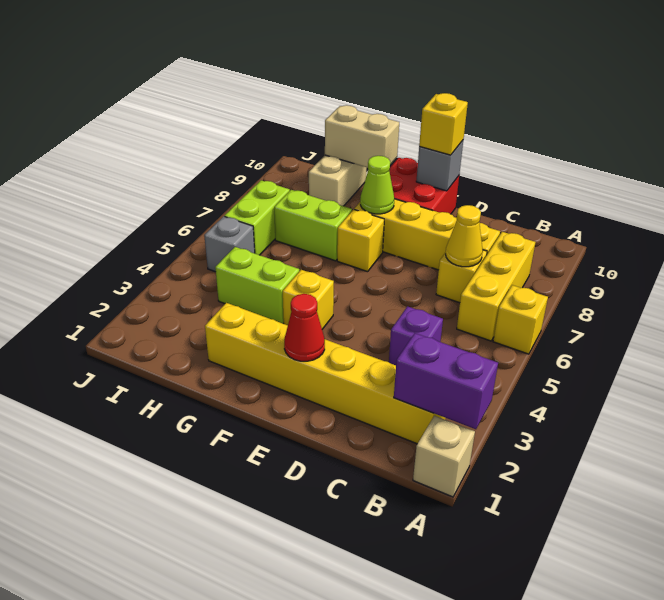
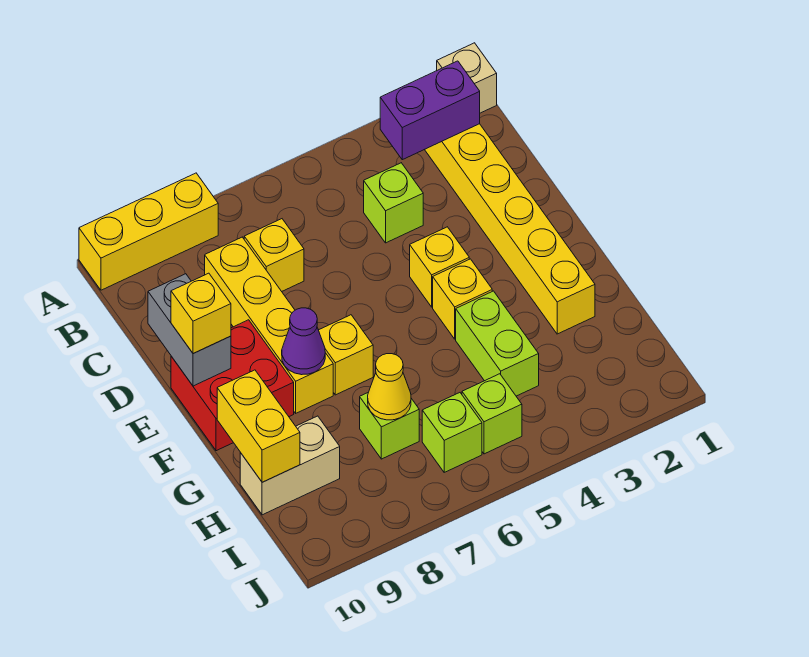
purple 1x2 brick [394,333,498,429] -> purple 1x2 brick turned to [380,61,480,160]
yellow 1x1 brick [493,285,548,354] -> yellow 1x1 brick moved to [410,227,469,307]
yellow 1x3 brick [457,232,535,341] -> yellow 1x3 brick moved to [79,173,218,290]
purple 1x1 brick [389,306,443,365] -> lime 1x1 brick [364,163,423,243]
yellow 1x1 cone [446,205,483,267] -> yellow 1x1 cone moved to [368,354,411,420]
red 1x1 cone [284,294,325,361] -> none
grey 1x1 brick [416,141,463,191] -> grey 1x2 brick [148,274,231,386]
lime 1x1 cone [360,156,394,214] -> purple 1x1 cone [282,308,325,375]
lime 1x2 brick [274,190,352,261] -> lime 1x1 brick [360,393,419,459]
tan 1x2 brick [325,105,399,168] -> yellow 1x2 brick [217,370,300,482]
grey 1x1 brick [204,216,255,272] -> lime 1x1 brick [462,374,522,454]
lime 1x2 brick [225,180,290,255] -> lime 1x1 brick [422,393,482,472]

